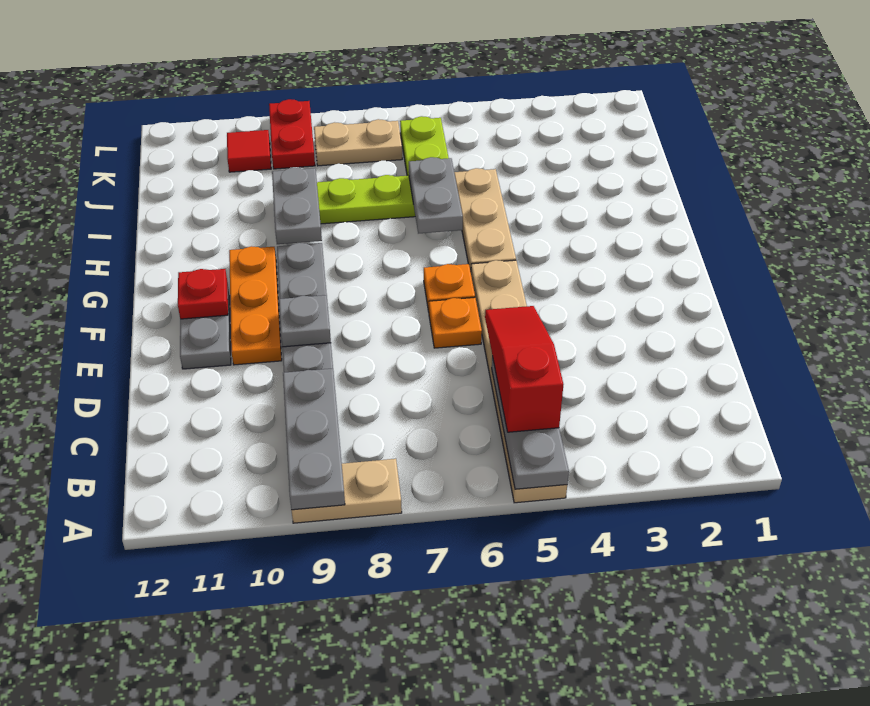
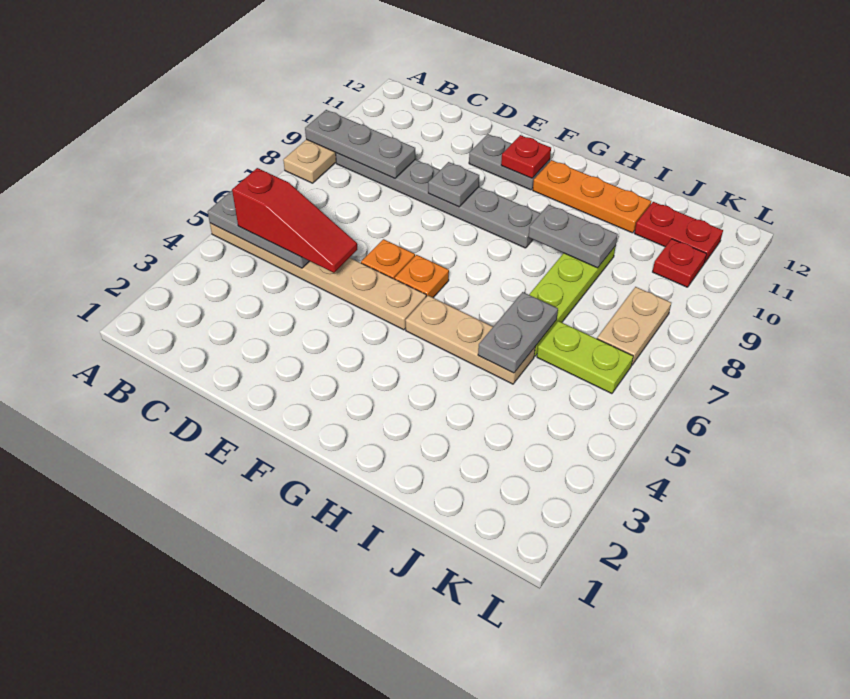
orange 1x3 plate [229,246,282,365] -> orange 1x3 plate moved to [533,160,651,233]
grey 1x2 plate [409,157,463,233] -> grey 1x2 plate turned to [478,292,558,373]
red 1x2 plate [269,99,315,169] -> red 1x2 plate moved to [634,202,723,263]
red 1x1 tile [227,130,271,172] -> red 1x1 plate [653,239,706,287]

